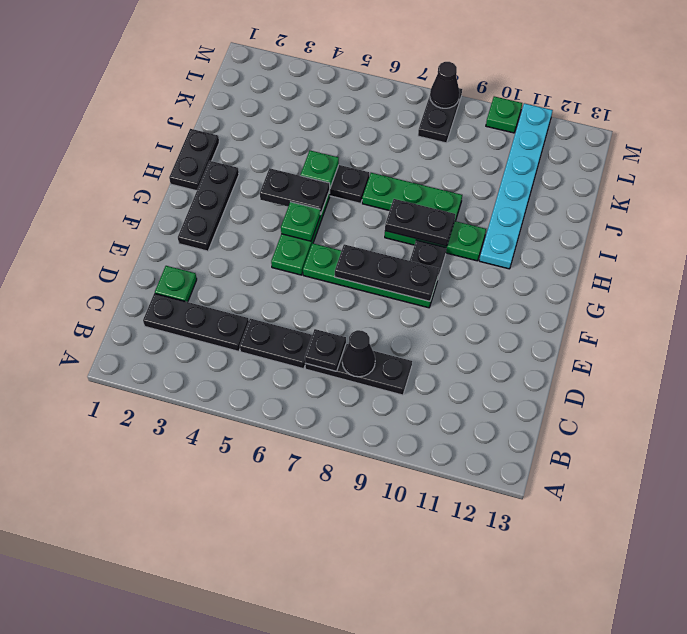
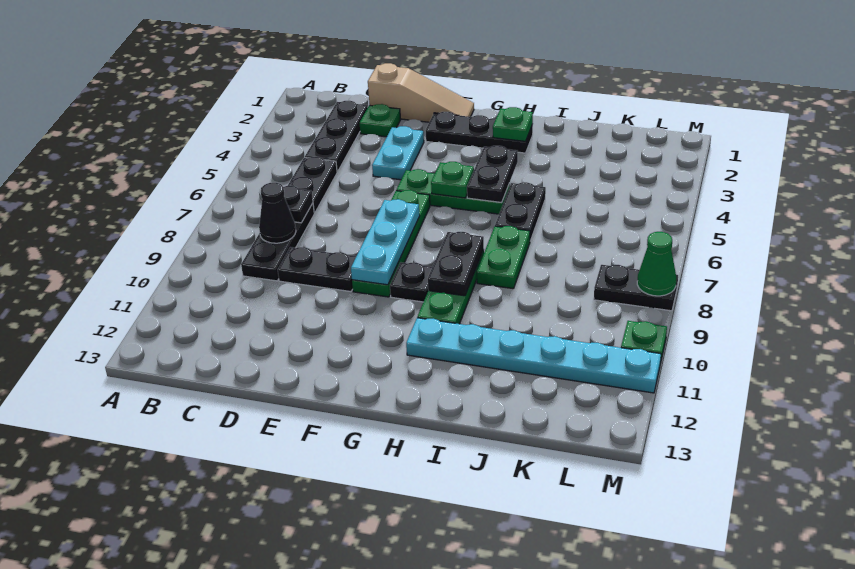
none -> tan 1x3 slope [368,63,474,122]
none -> cyan 1x2 plate [372,126,424,180]
black 1x3 plate [335,244,439,301] -> cyan 1x3 plate [351,199,420,285]
black 1x2 plate [169,129,219,191] -> black 1x2 plate moved to [278,247,356,292]
green 1x1 plate [301,151,339,188] -> green 1x1 plate moved to [493,107,533,141]
green 1x3 plate [362,173,462,221] -> green 1x2 plate [477,226,530,289]
black 1x1 cone [430,62,460,108] -> green 1x1 cone [637,232,676,296]

